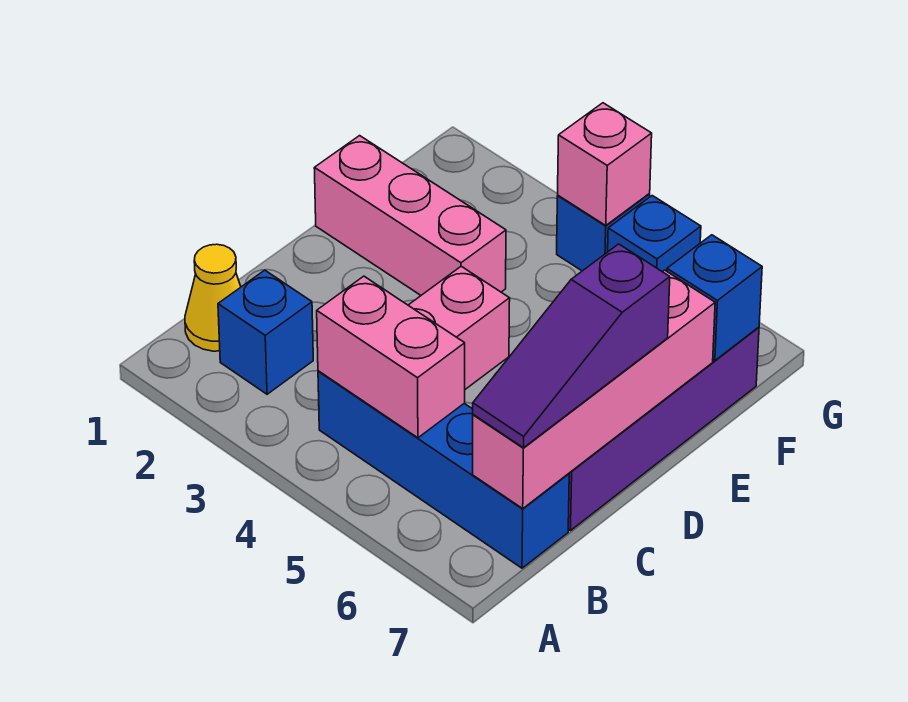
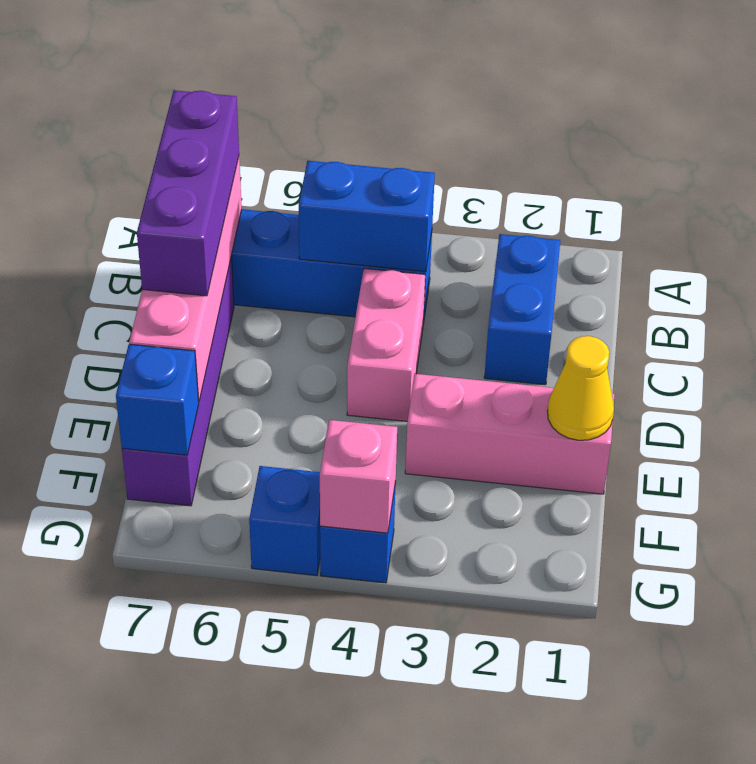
yellow 1x1 cone [185,244,241,351] -> yellow 1x1 cone moved to [547,336,614,440]
blue 1x1 brick [218,270,313,394] -> blue 1x2 brick [484,234,560,385]
pink 1x2 brick [317,276,465,438] -> blue 1x2 brick [299,161,435,272]
purple 1x3 slope [473,244,670,448] -> purple 1x3 brick [137,90,239,296]

